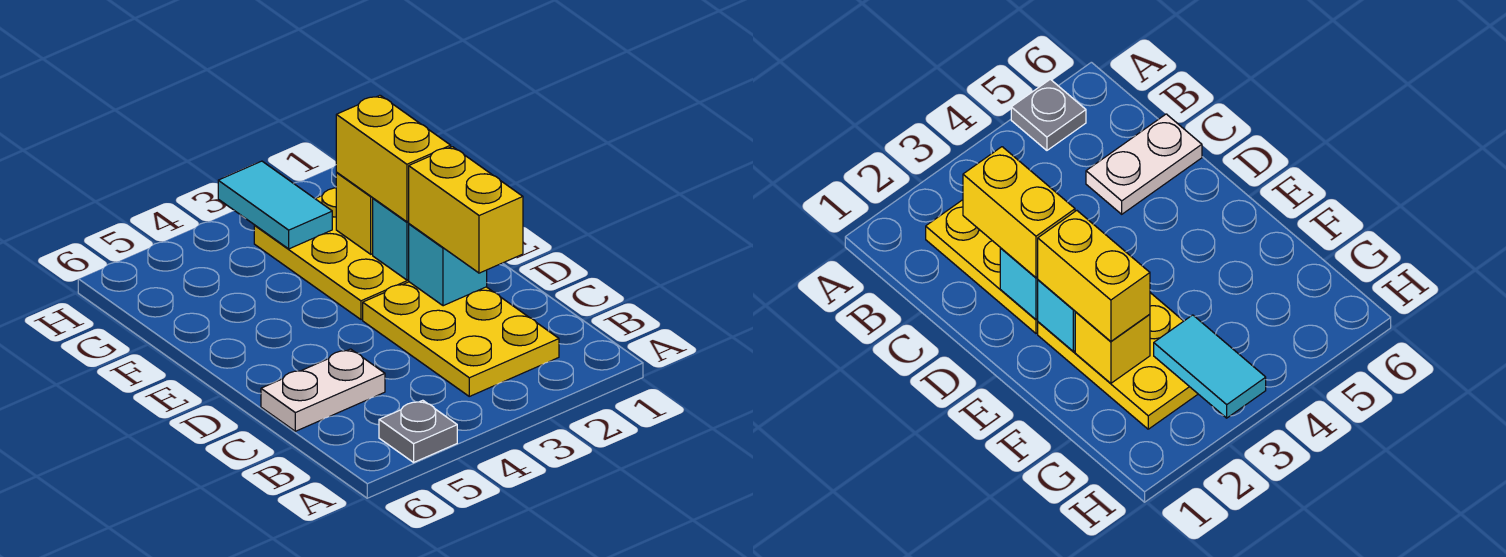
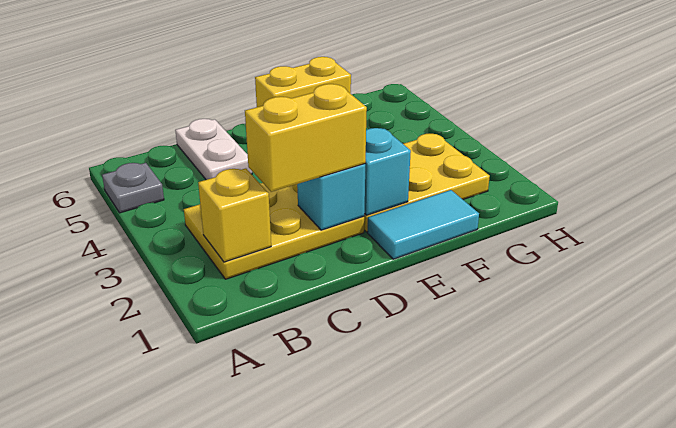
yellow 1x2 brick [336,95,451,222] -> yellow 1x2 brick moved to [255,57,351,107]
yellow 1x1 brick [336,173,373,254] -> yellow 1x1 brick moved to [198,168,271,262]
cyan 1x2 tile [218,161,332,249] -> cyan 1x2 tile moved to [367,190,479,259]

